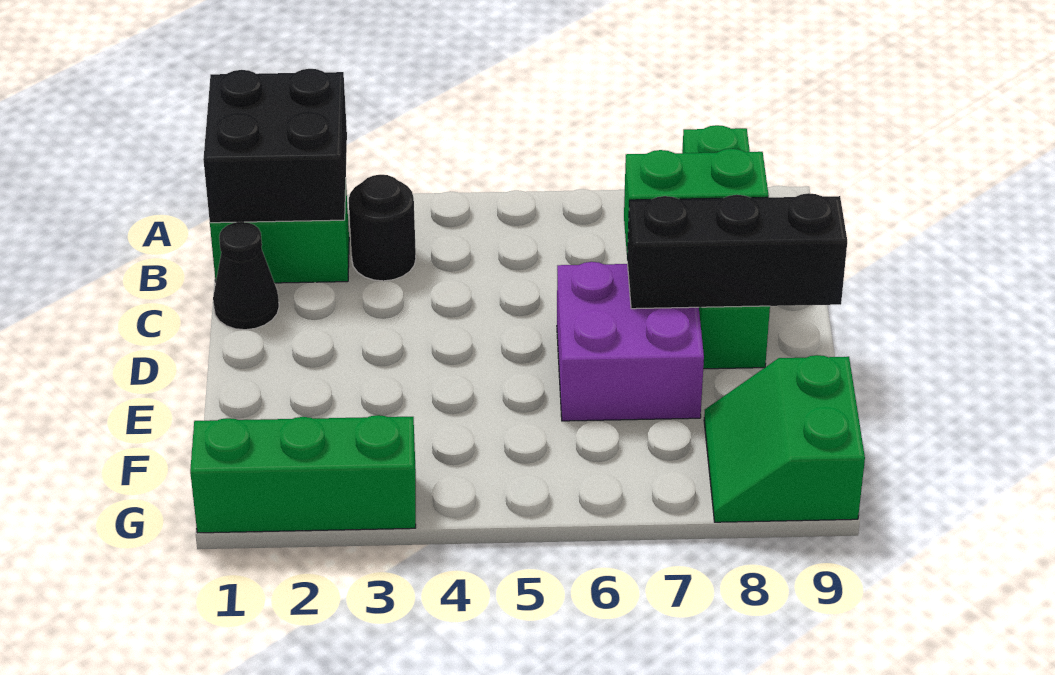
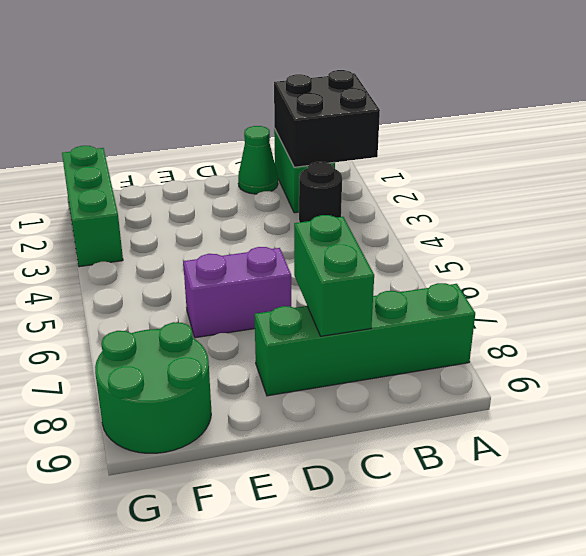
black 1x1 cone [213,222,279,330] -> green 1x1 cone [238,126,278,194]
purple 2x2 brick [557,262,704,421] -> purple 1x2 brick [183,247,291,338]
black 1x3 brick [628,193,847,309] -> none
green 2x2 slope [704,355,865,522] -> green 2x2 round brick [95,322,211,453]

